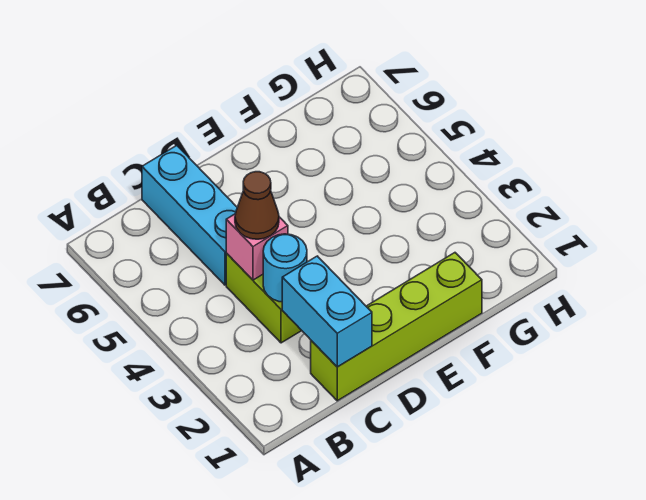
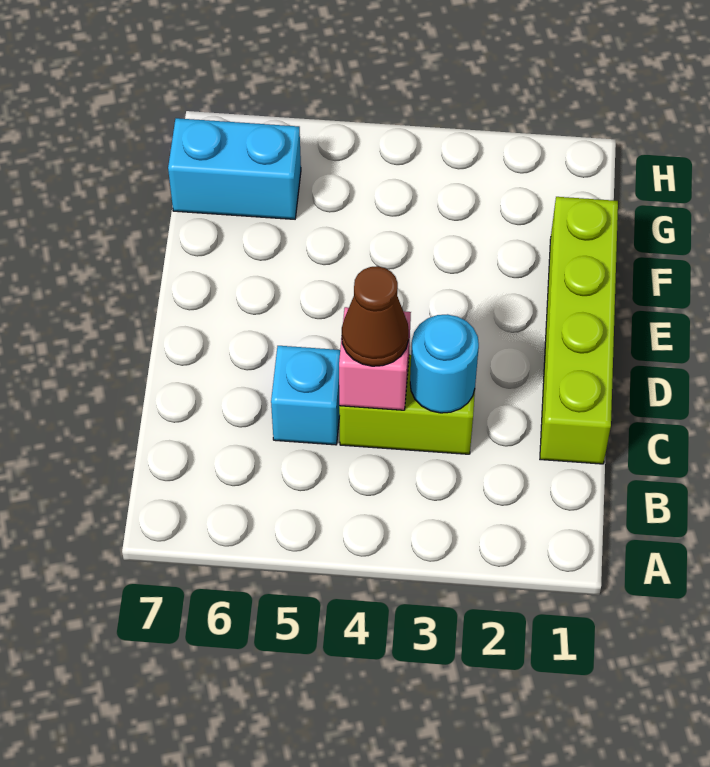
cyan 1x2 brick [282,256,372,367] -> cyan 1x2 brick moved to [168,118,301,219]
cyan 1x3 brick [142,145,237,285] -> cyan 1x1 brick [271,346,340,445]

